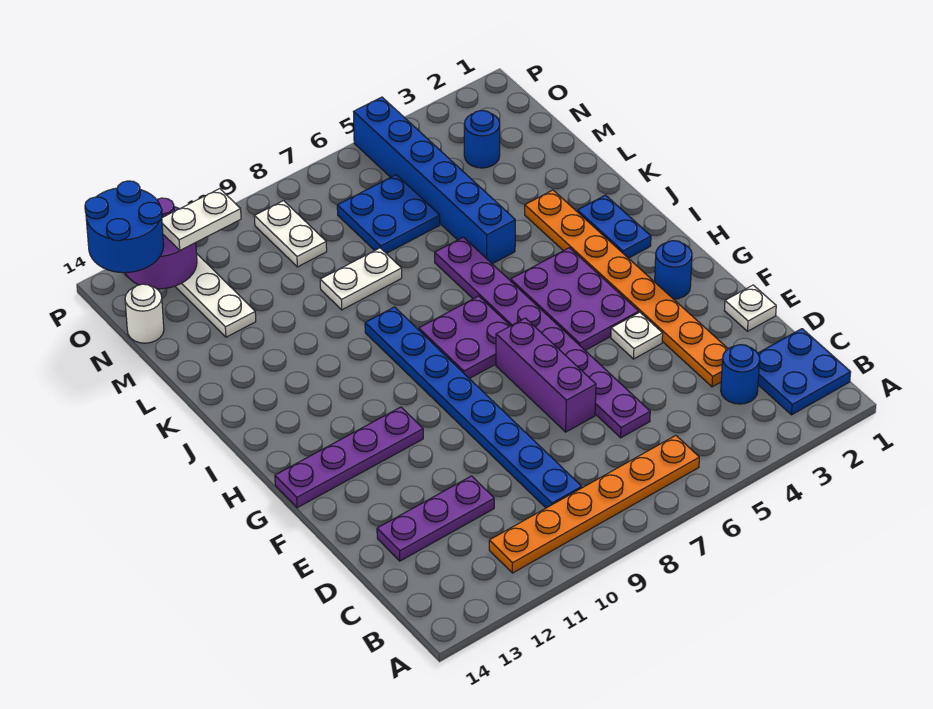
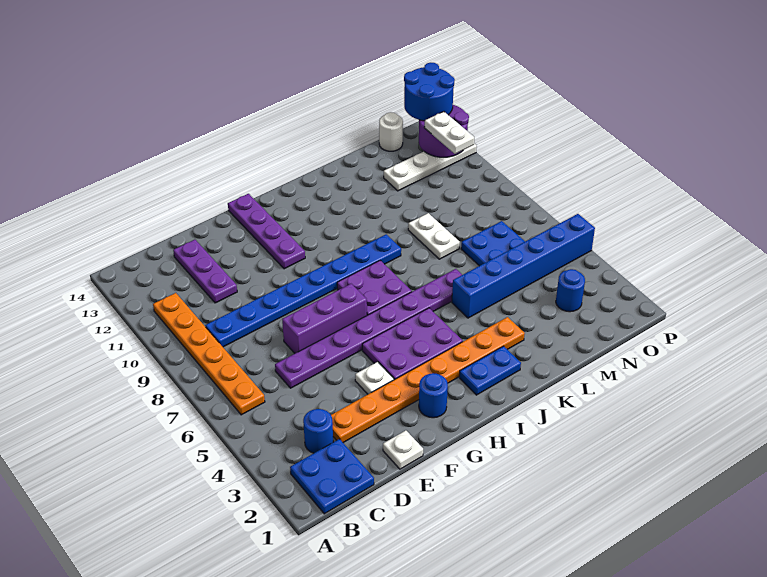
white 1x2 plate [254,201,327,267] -> none

